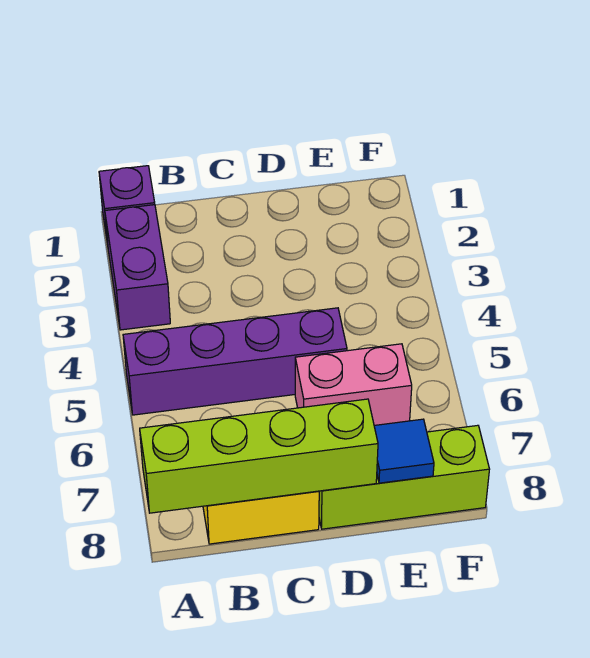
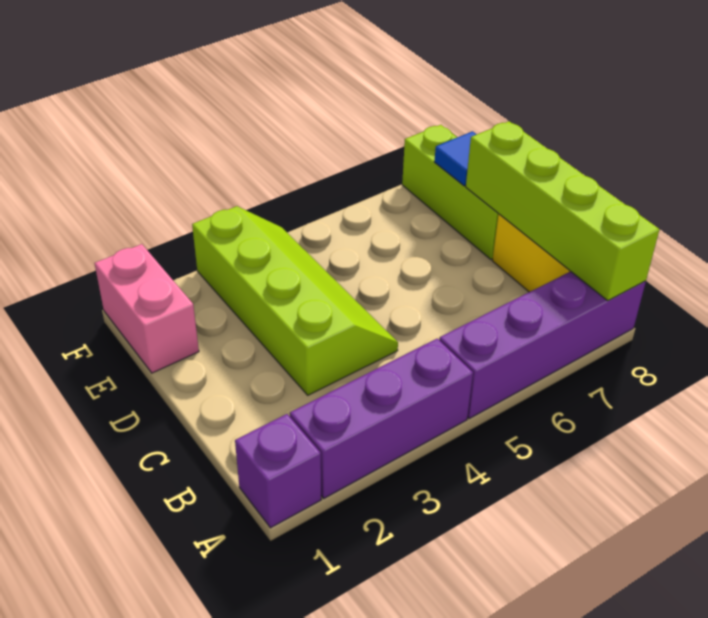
purple 1x2 brick [105,205,170,330] -> purple 1x3 brick [290,339,473,498]
purple 1x4 brick [123,308,347,415] -> purple 1x4 brick turned to [439,271,646,418]
none -> lime 2x4 slope [192,206,398,395]
pink 1x2 brick [295,344,412,425] -> pink 1x2 brick moved to [95,244,199,373]

